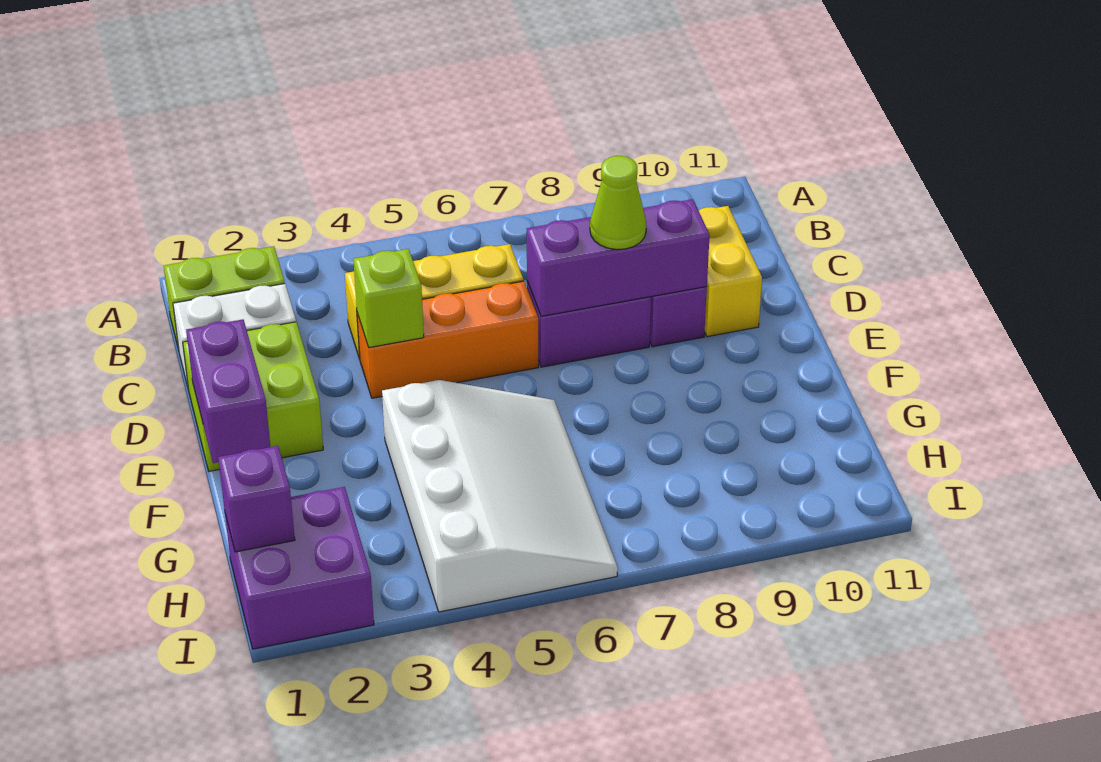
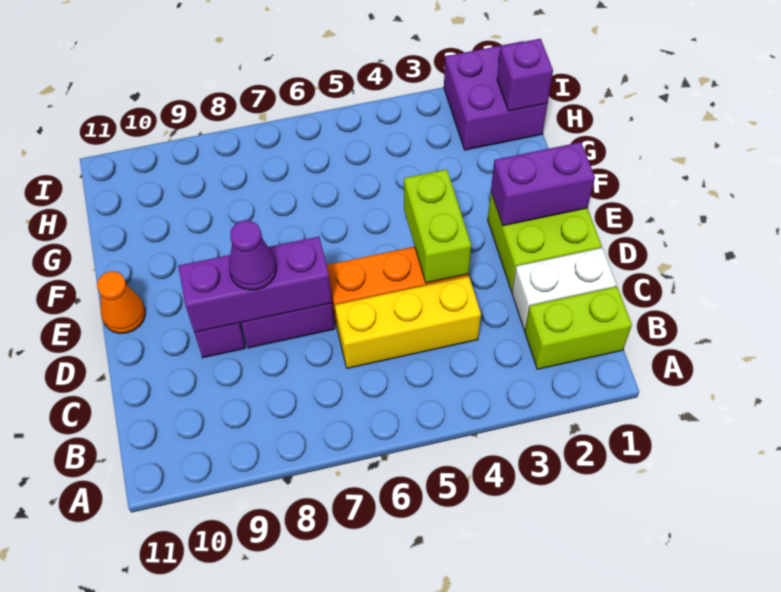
yellow 1x2 brick [699,206,762,337] -> none
lime 1x1 brick [353,249,424,348] -> lime 1x2 brick [404,169,471,283]
lime 1x1 cone [590,156,646,250] -> purple 1x1 cone [229,221,276,290]
purple 1x2 brick [186,319,270,463] -> purple 1x2 brick turned to [491,142,595,226]
none -> orange 1x1 cone [97,272,145,334]
white 3x4 slope [382,380,618,612] -> none

